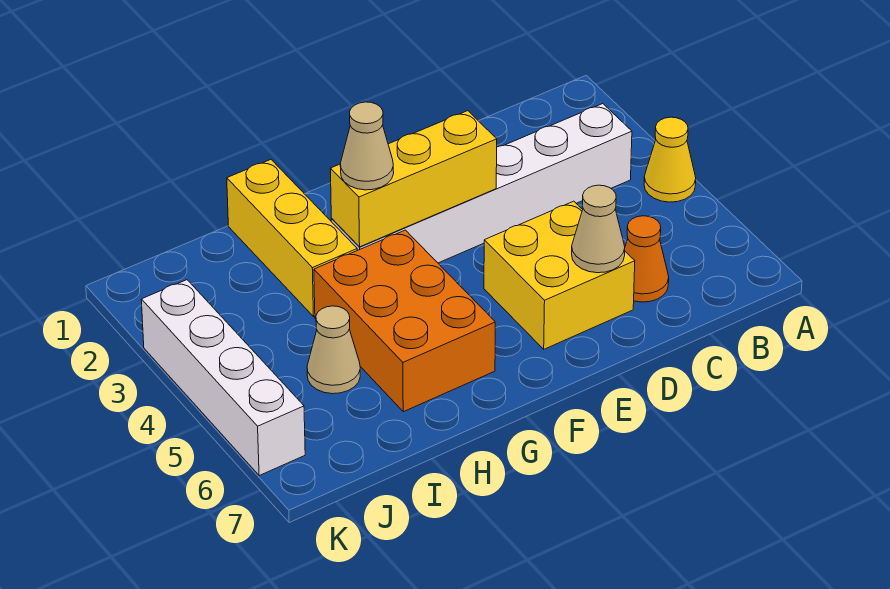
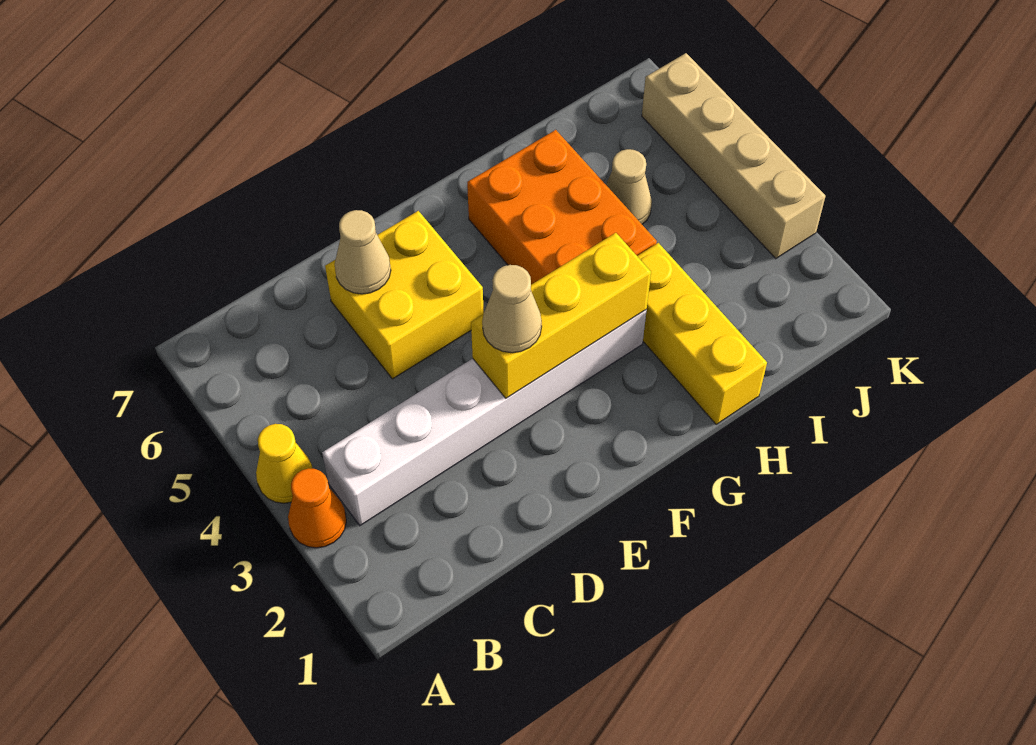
orange 1x1 cone [625,216,669,302] -> orange 1x1 cone moved to [288,468,346,548]
tan 1x1 cone [340,102,394,190] -> tan 1x1 cone moved to [482,265,542,353]
white 1x4 brick [141,280,305,476] -> tan 1x4 brick [642,53,825,259]

